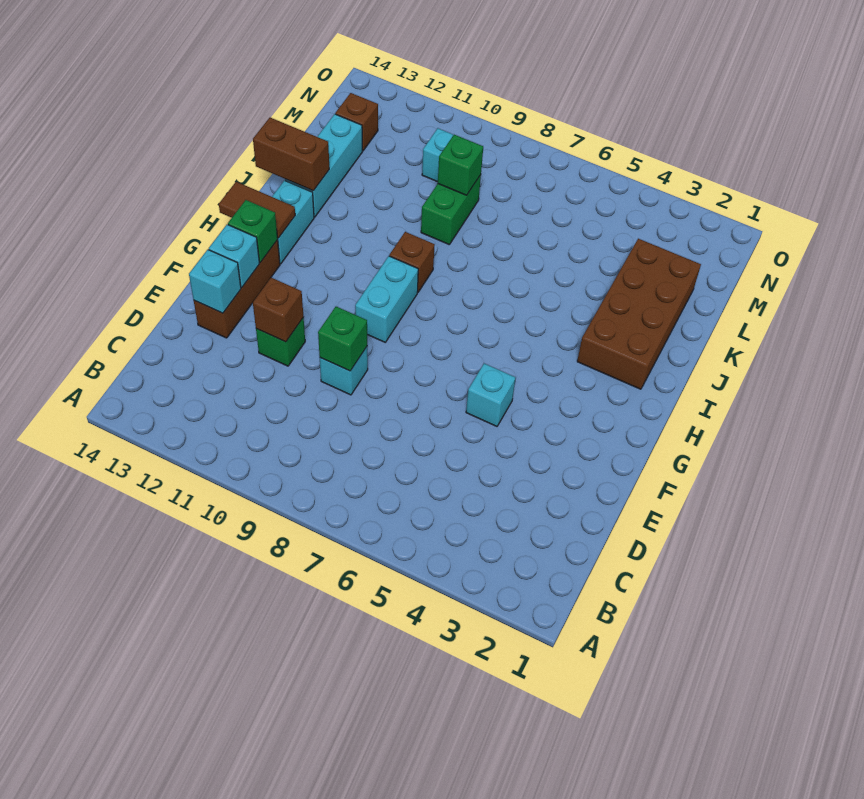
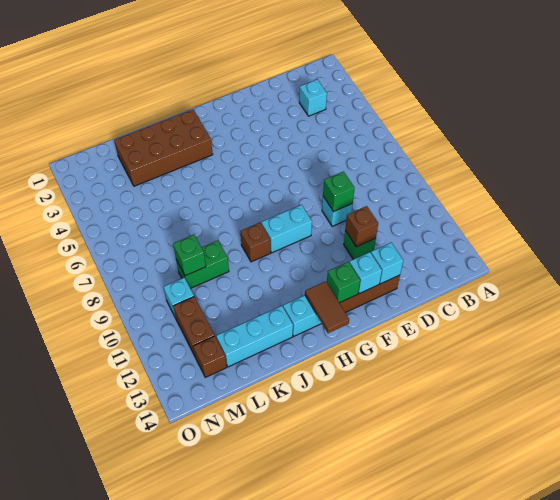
cyan 1x1 brick [466,363,516,426] -> cyan 1x1 brick moved to [299,79,327,116]
brown 1x2 brick [253,118,329,191] -> brown 1x2 brick moved to [173,297,215,356]

